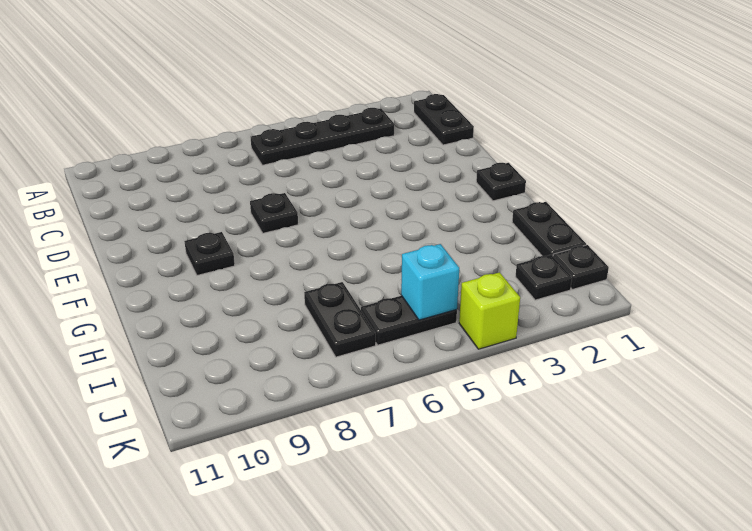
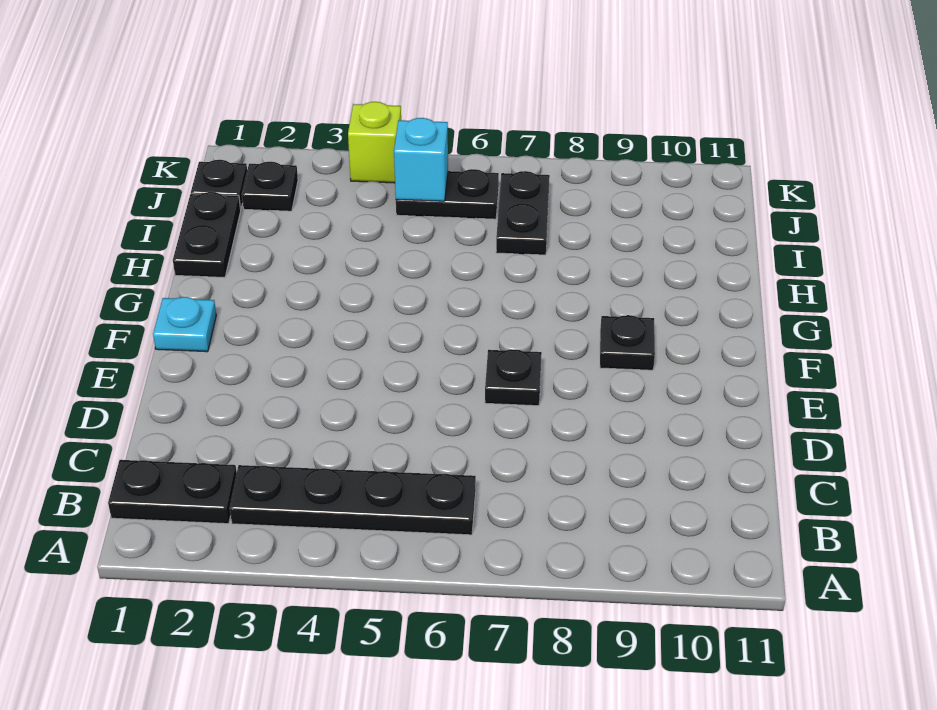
black 1x2 plate [414,94,474,145] -> black 1x2 plate turned to [108,460,237,524]
black 1x1 plate [476,163,526,201] -> cyan 1x1 plate [153,297,216,352]

